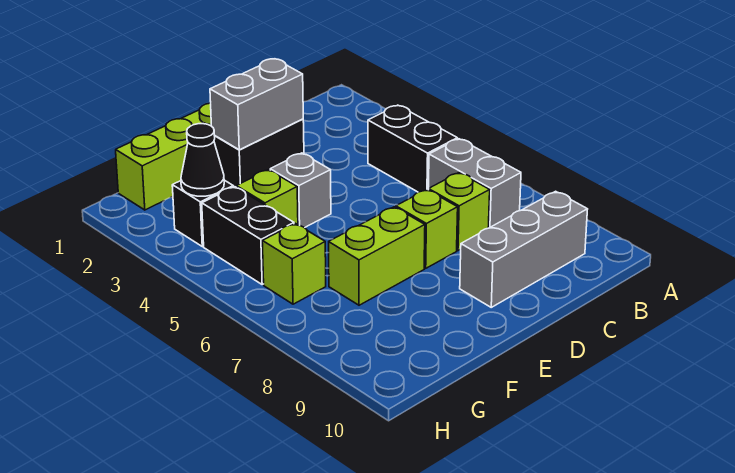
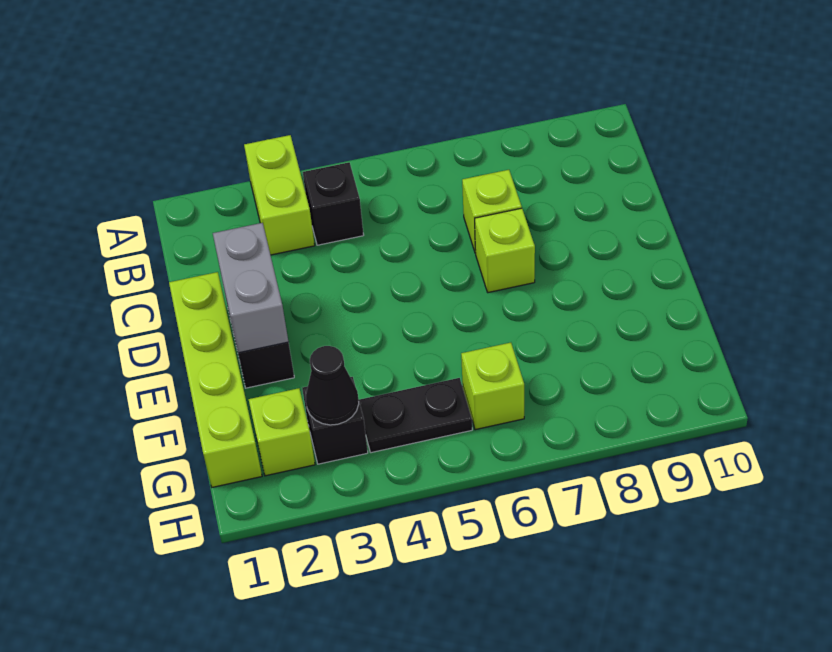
black 1x2 brick [368,105,457,192] -> black 1x1 brick [303,162,364,245]
grey 1x2 brick [429,139,521,228] -> none
grey 1x3 brick [460,191,588,307] -> none
grey 1x1 brick [270,153,331,228] -> none
lime 1x2 brick [329,207,425,305] -> lime 1x2 brick moved to [244,135,315,255]
lime 1x1 brick [236,170,298,225] -> lime 1x1 brick moved to [249,388,315,476]
black 1x2 brick [202,187,294,284] -> black 1x2 plate [359,378,472,453]

